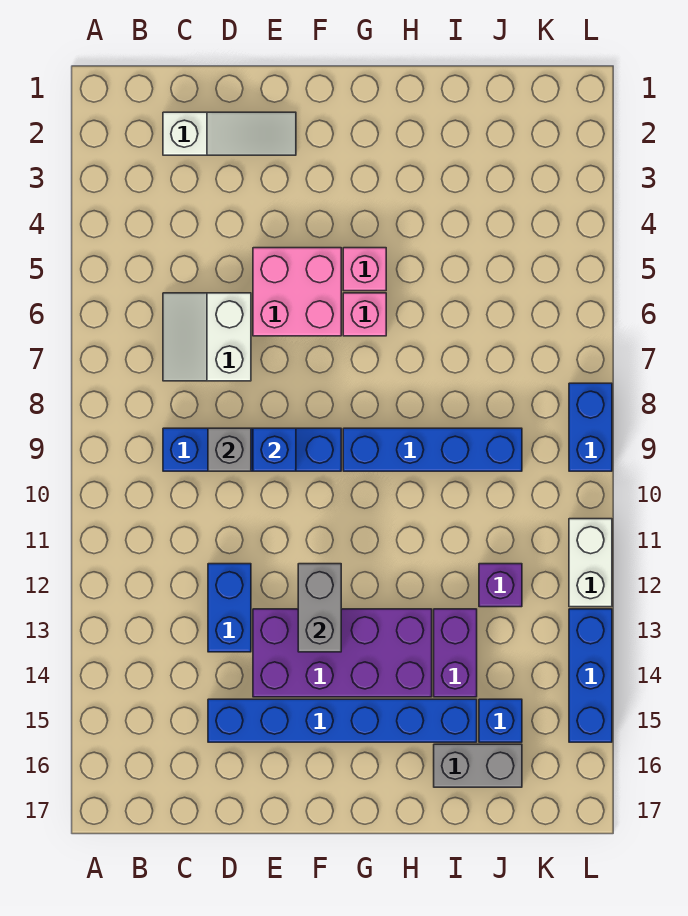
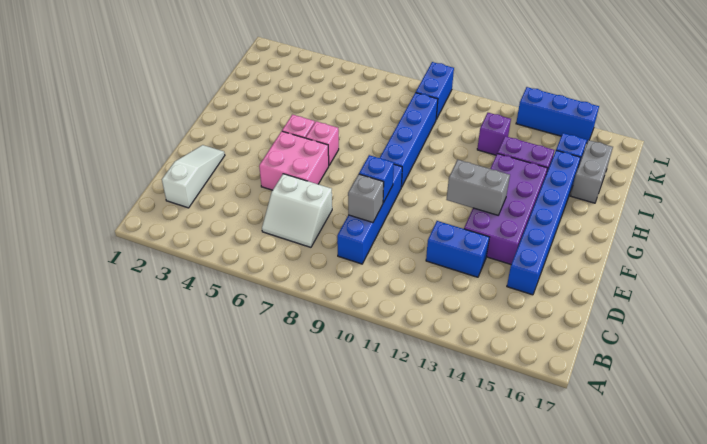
blue 1x2 brick [569,383,612,471] -> blue 1x2 brick turned to [416,62,454,119]
white 1x2 brick [569,519,612,607] -> none

